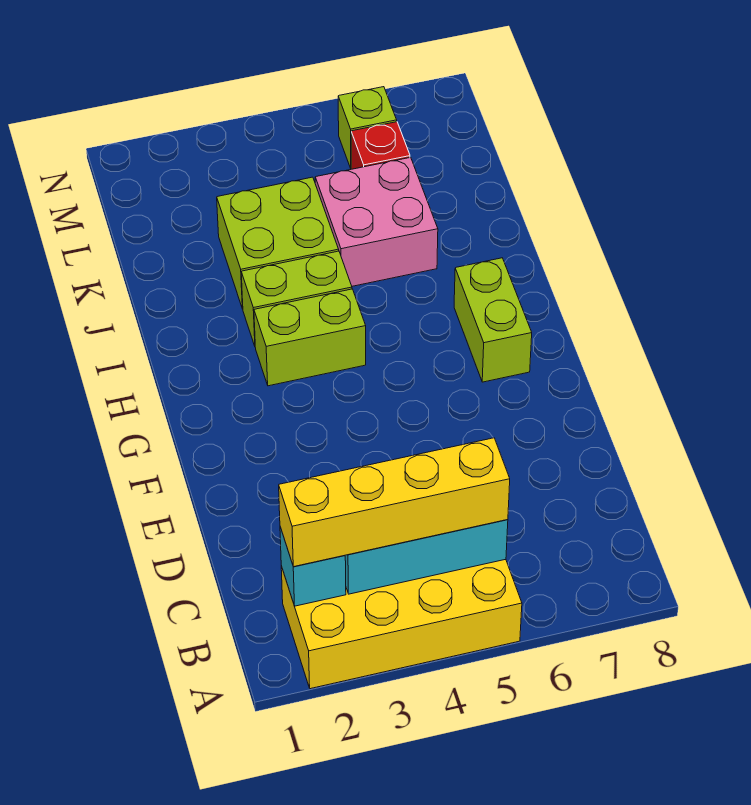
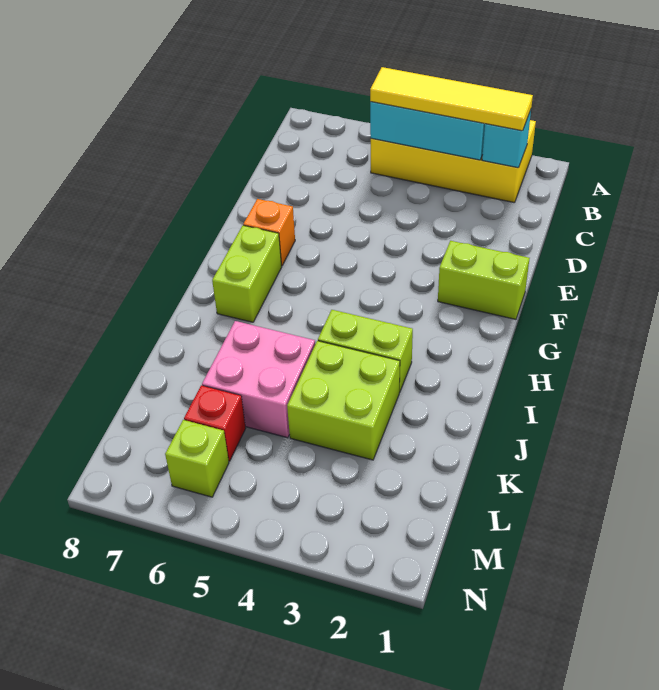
yellow 1x4 brick [279,438,510,567] -> yellow 1x4 tile [370,67,533,131]
none -> orange 1x1 brick [243,199,295,266]
lime 1x2 brick [254,289,366,386] -> lime 1x2 brick moved to [438,241,530,319]

